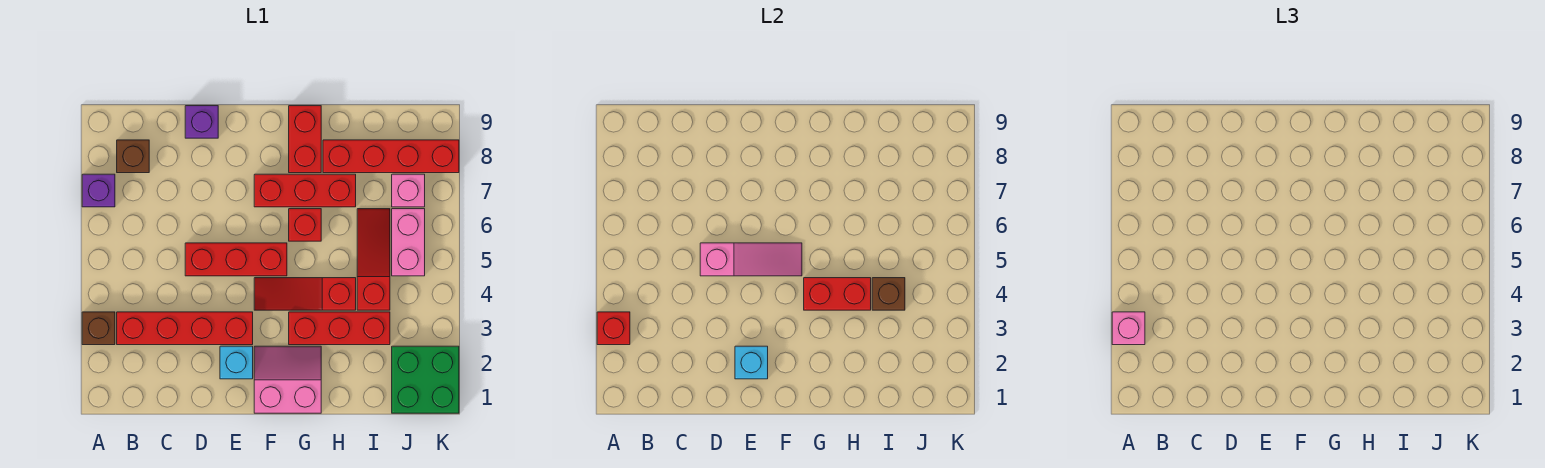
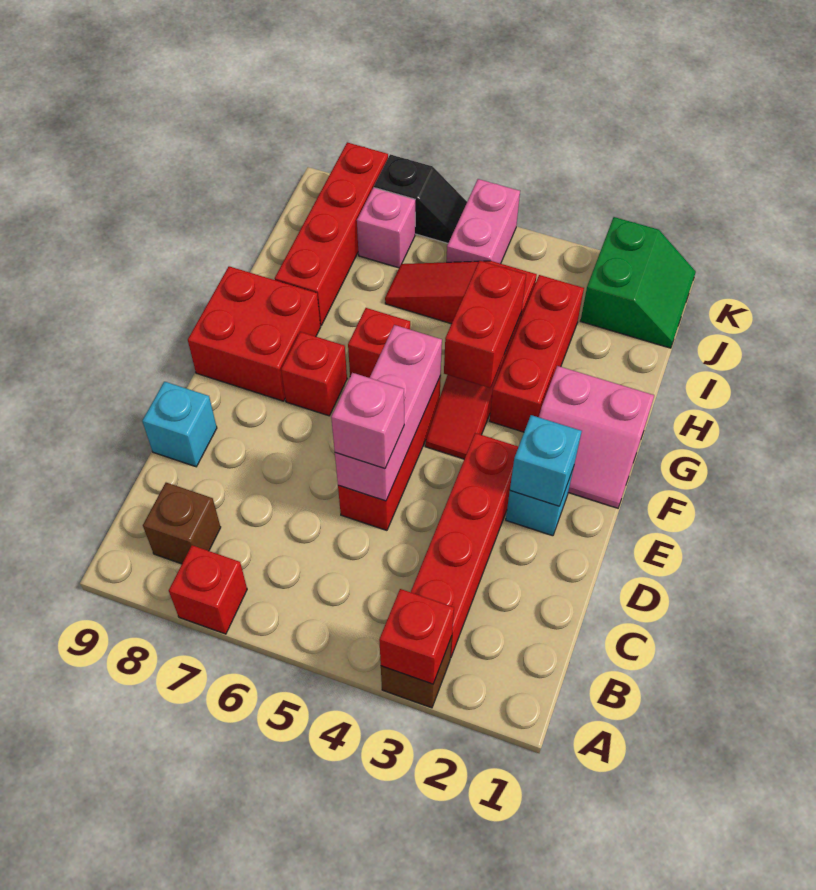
pink 1x1 brick [1112,312,1145,345] -> pink 1x1 brick moved to [331,373,404,469]
purple 1x1 brick [82,174,115,207] -> red 1x1 brick [169,545,247,634]
pink 1x3 slope [700,243,802,276] -> pink 1x3 brick [335,325,442,501]
purple 1x1 brick [185,106,218,138] -> cyan 1x1 brick [142,382,217,467]
pink 2x2 slope [254,346,321,413] -> pink 2x2 slope turned to [539,366,654,508]
red 1x3 brick [254,174,356,207] -> red 1x1 brick [281,332,347,416]
red 1x2 brick [289,106,321,173] -> red 2x2 brick [188,266,321,401]
brown 1x1 brick [872,278,905,310] -> none
green 2x2 brick [392,346,459,413] -> green 2x2 slope [581,217,696,348]
pink 1x2 brick [392,209,425,276] -> pink 1x2 brick turned to [446,179,520,264]
none -> black 1x2 slope [374,154,467,243]

